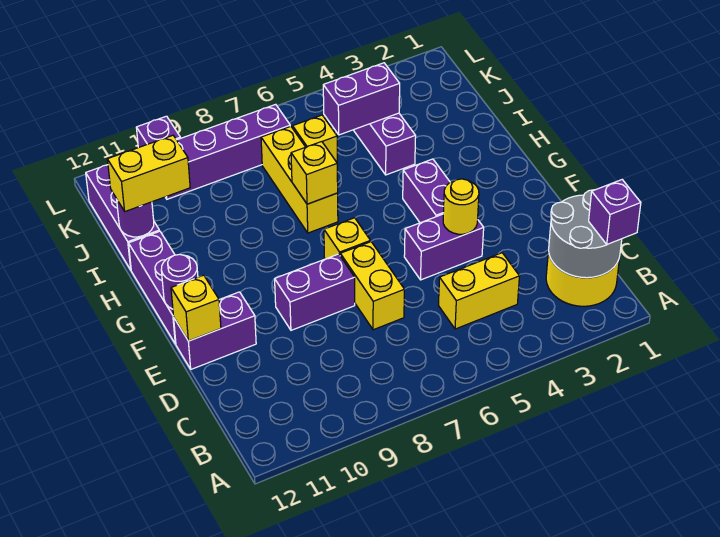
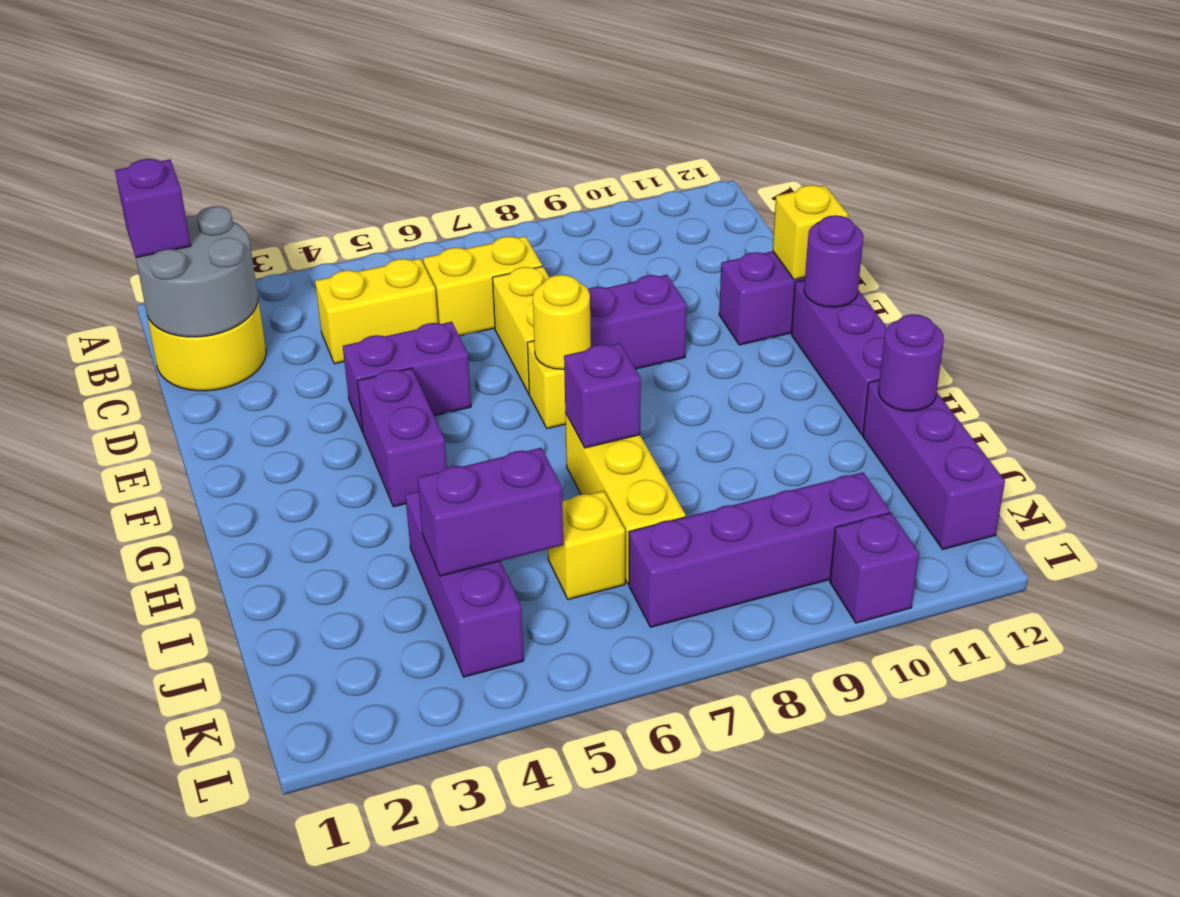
yellow 1x1 round brick [443,179,479,234] -> yellow 1x1 round brick moved to [533,275,591,369]
yellow 1x1 brick [291,142,338,204] -> purple 1x1 brick [564,343,641,448]
yellow 1x2 brick [107,135,190,211] -> yellow 1x2 brick moved to [423,236,542,336]

